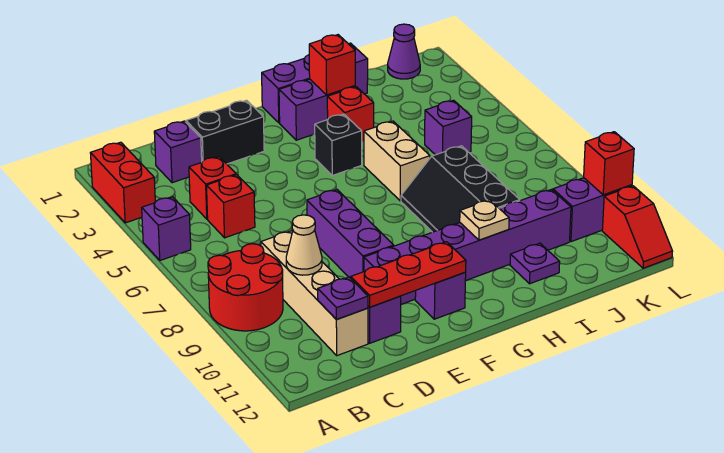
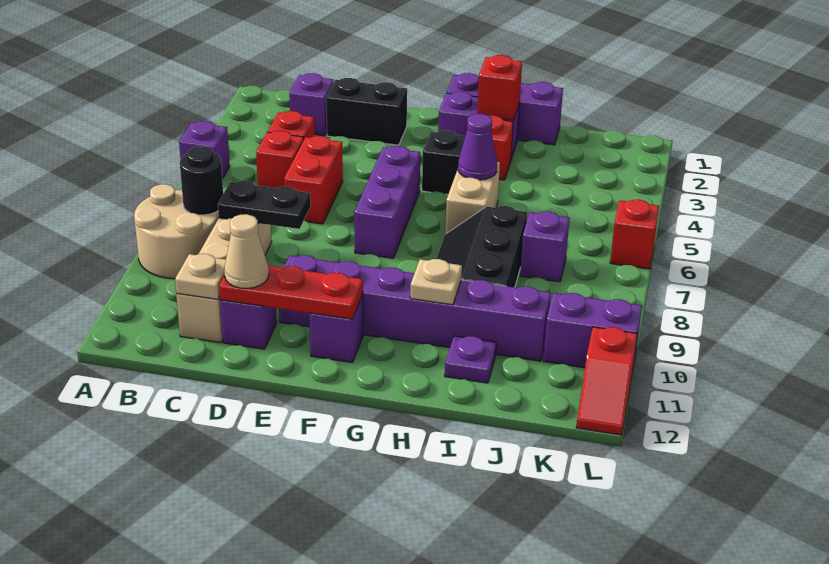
red 1x2 brick [90,142,155,223] -> red 1x2 brick moved to [284,136,343,224]
red 2x2 round brick [208,244,283,331] -> tan 2x2 round brick [134,184,219,279]
none -> black 1x1 round brick [180,146,223,215]
none -> black 1x2 plate [218,181,311,229]
tan 1x1 cone [286,215,322,275] -> tan 1x1 cone moved to [224,214,269,288]
purple 1x1 plate [318,277,368,320] -> tan 1x1 plate [175,254,226,299]
purple 1x3 brick [307,189,394,278] -> purple 1x3 brick moved to [354,146,420,258]
purple 1x1 brick [425,100,472,155] -> purple 1x1 brick moved to [520,211,570,282]
purple 1x1 cone [388,24,420,79] -> purple 1x1 cone moved to [458,114,497,180]
red 1x1 brick [584,132,634,195] -> red 1x1 brick moved to [610,200,659,269]

